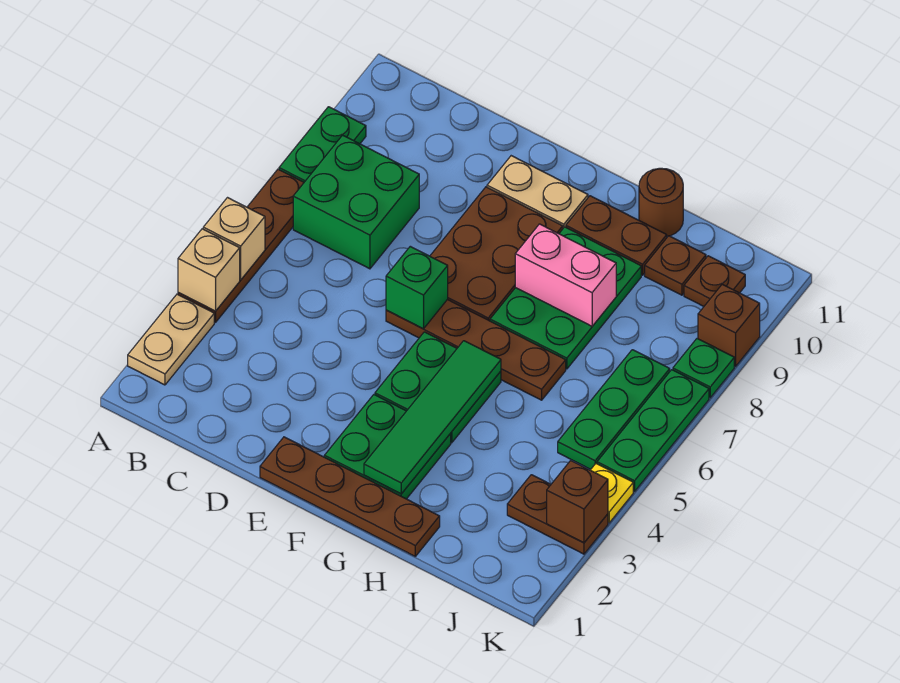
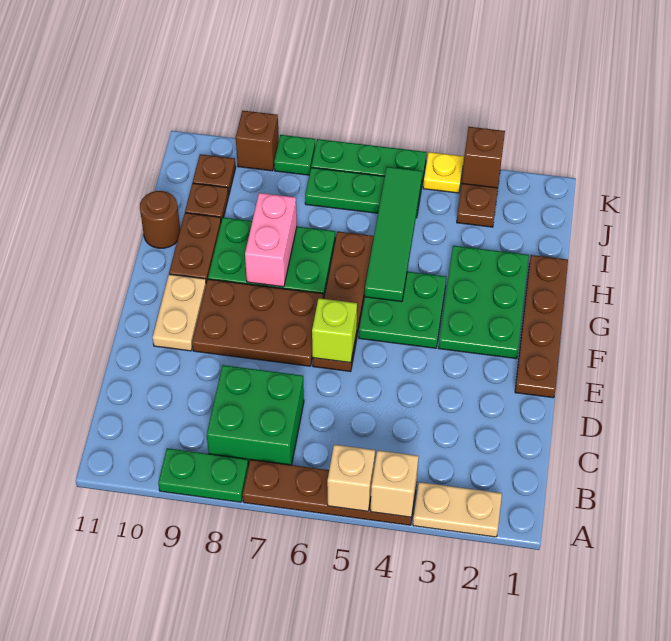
green 1x1 brick [386,246,448,329] -> lime 1x1 brick [312,298,357,363]
green 2x2 plate [324,395,451,499] -> green 2x3 plate [439,246,529,359]
green 1x4 tile [364,341,501,494] -> green 1x4 tile turned to [365,167,422,302]

